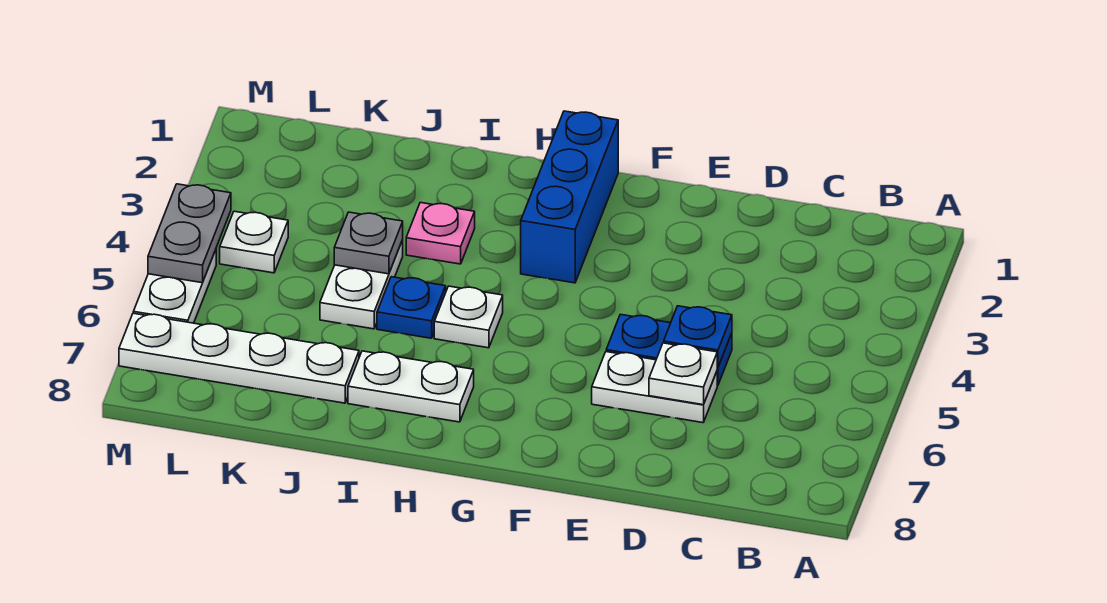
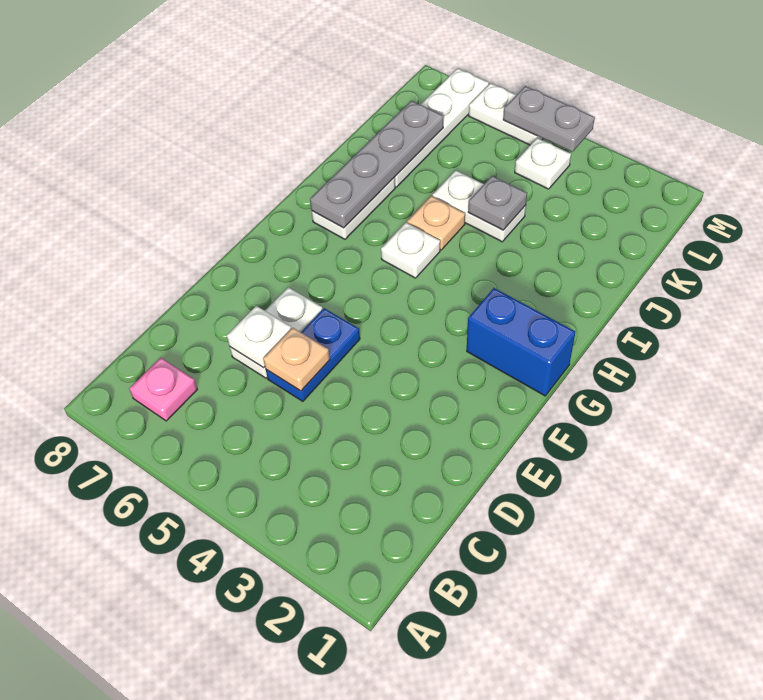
blue 1x1 plate [664,306,732,367] -> tan 1x1 plate [263,328,330,391]
blue 1x3 brick [521,111,618,283] -> blue 1x2 brick [467,288,575,396]
none -> grey 1x4 plate [310,101,444,228]
pink 1x1 plate [406,202,475,264] -> pink 1x1 plate moved to [129,358,197,421]
blue 1x1 plate [377,277,446,338] -> tan 1x1 plate [407,196,465,250]

